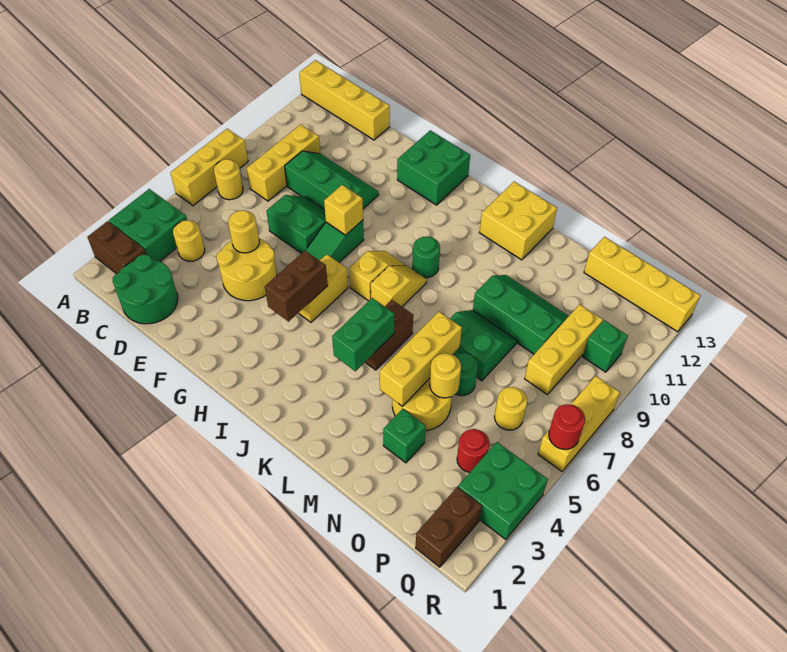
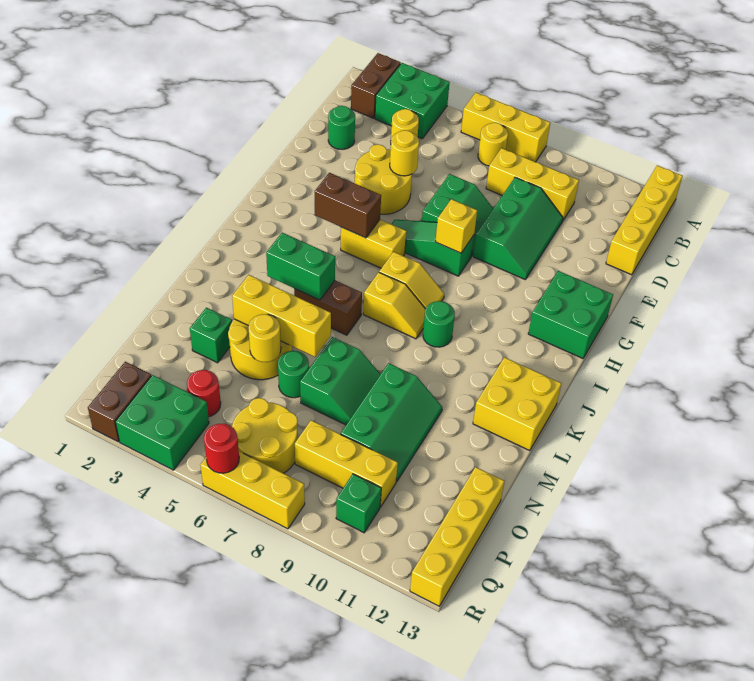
green 2x2 round brick [113,255,178,324] -> green 1x1 round brick [328,106,355,150]
yellow 1x1 round brick [494,387,527,430] -> yellow 2x2 round brick [232,398,298,473]
brown 1x2 brick [415,487,482,567] -> brown 1x2 brick turned to [88,362,151,442]

